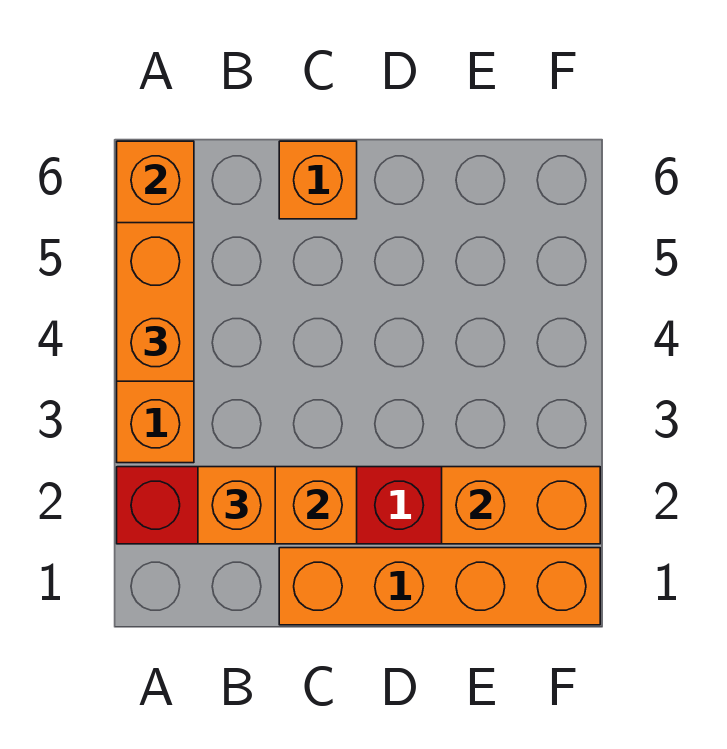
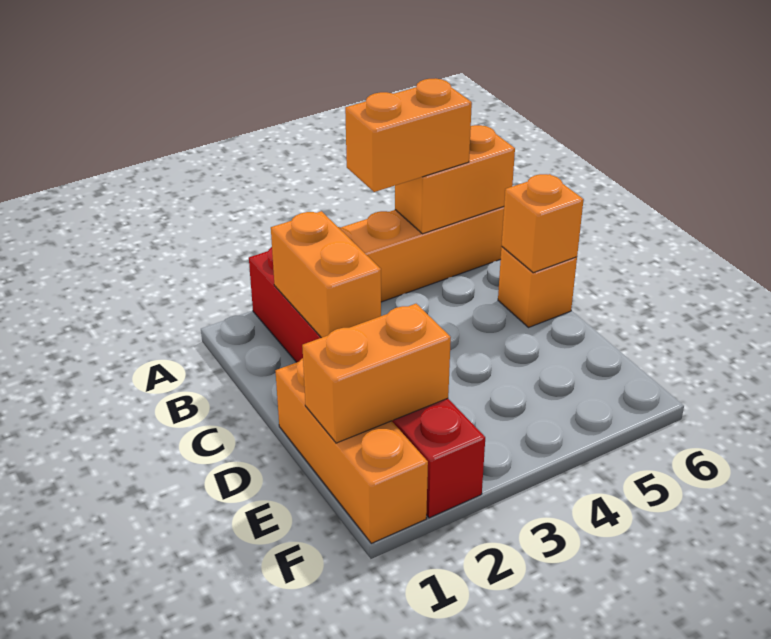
orange 1x1 brick [198,467,275,544] -> orange 1x1 brick moved to [502,174,584,273]
orange 1x4 brick [279,548,600,625] -> orange 1x3 brick [276,358,428,543]
orange 1x2 brick [442,467,600,544] -> orange 1x2 brick turned to [302,304,451,443]

